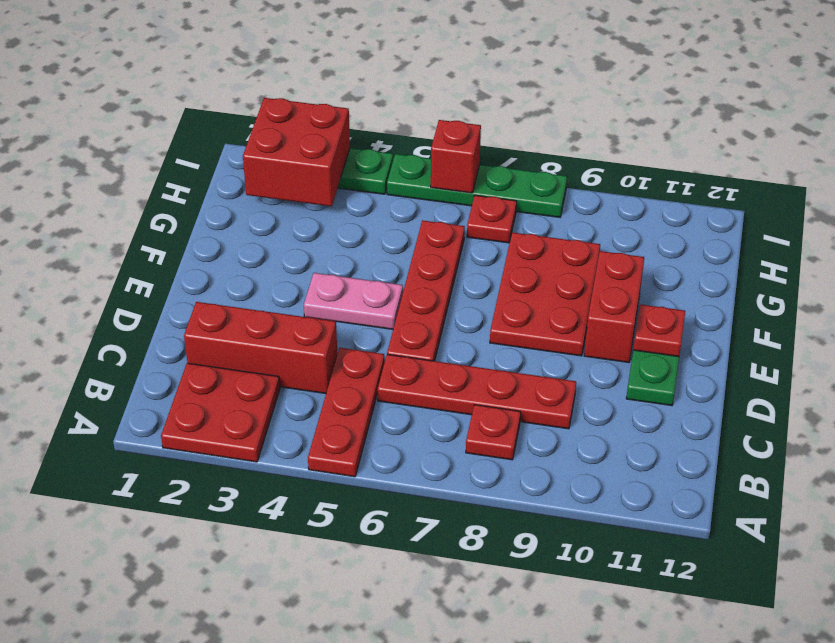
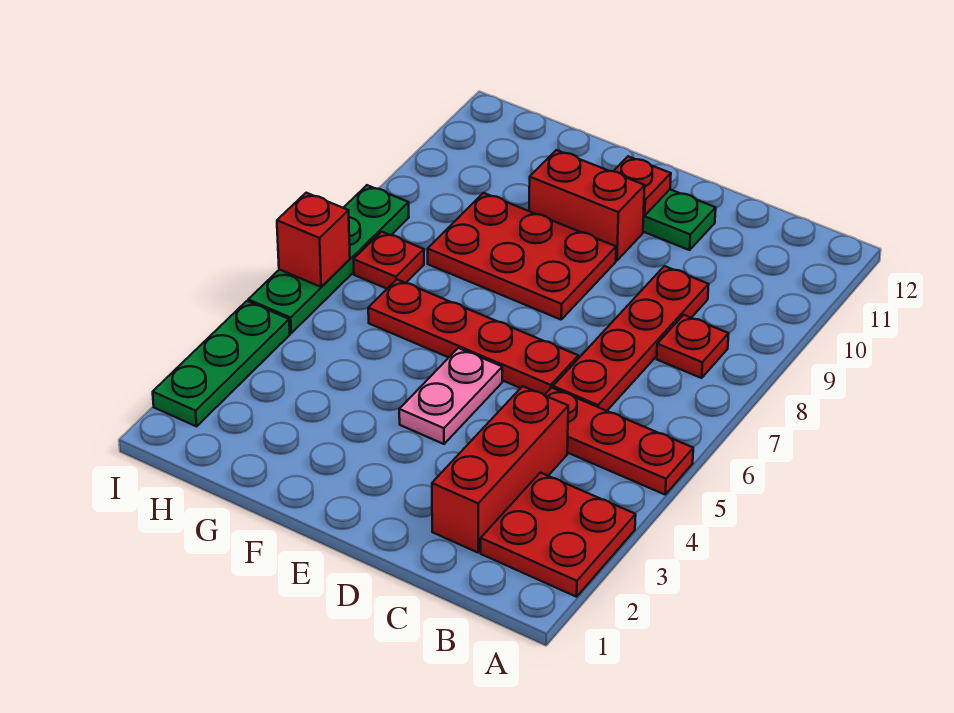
red 2x2 brick [243,98,350,206] -> none

